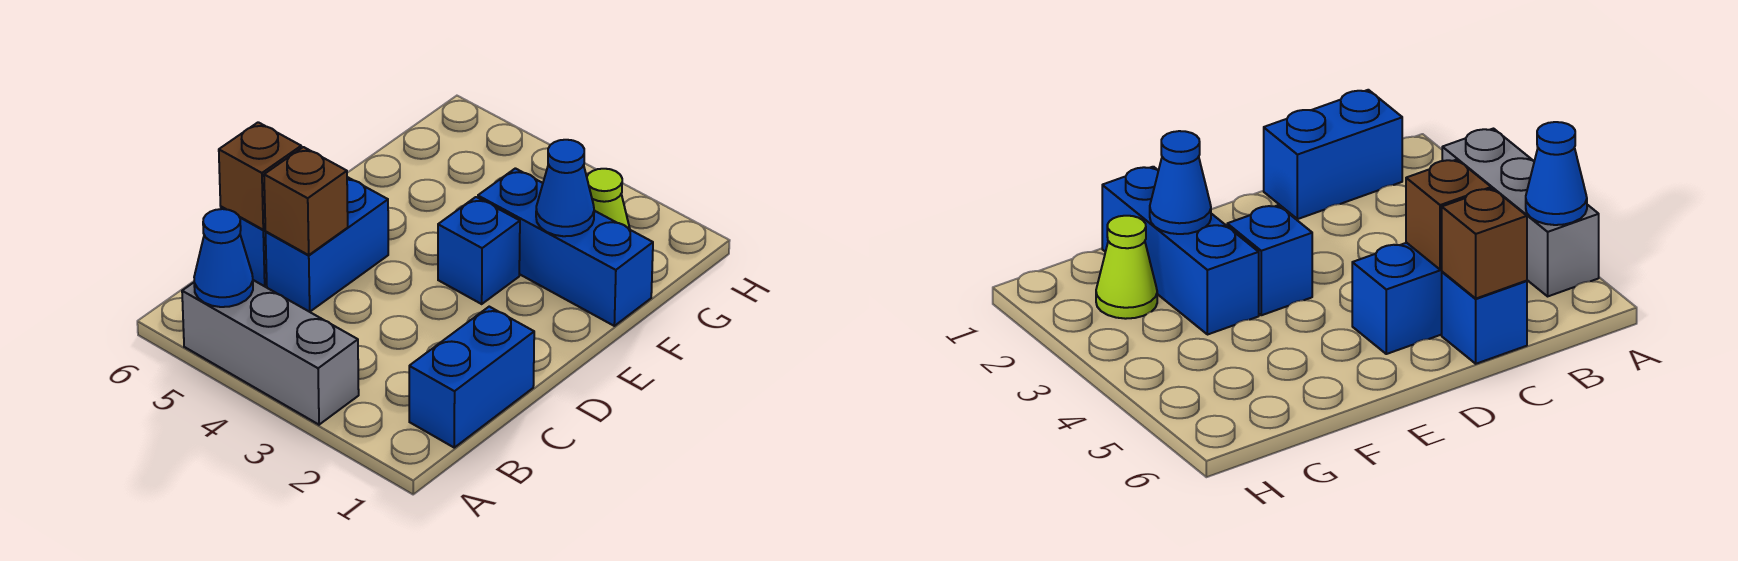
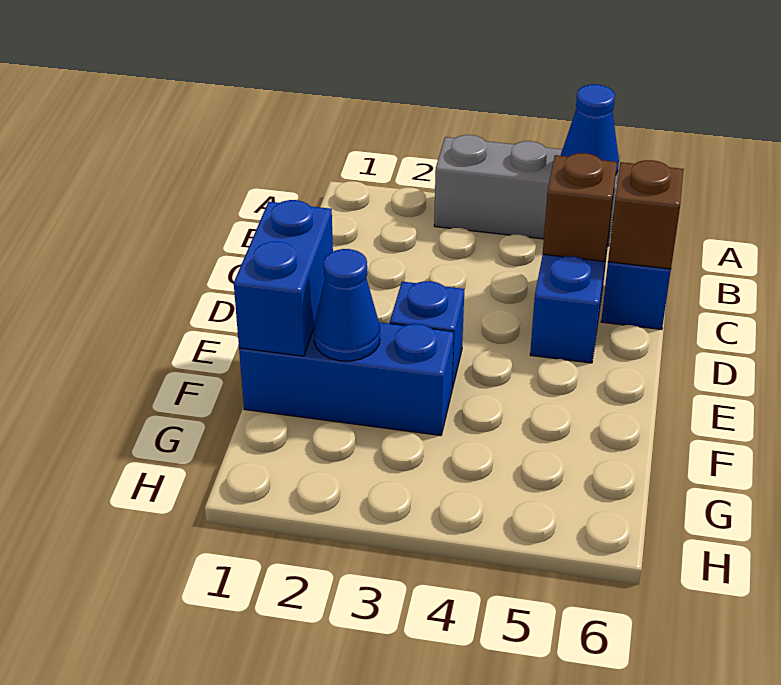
blue 1x2 brick [409,307,534,448] -> blue 1x2 brick moved to [234,200,333,356]
lime 1x1 cone [587,169,630,229] -> none

